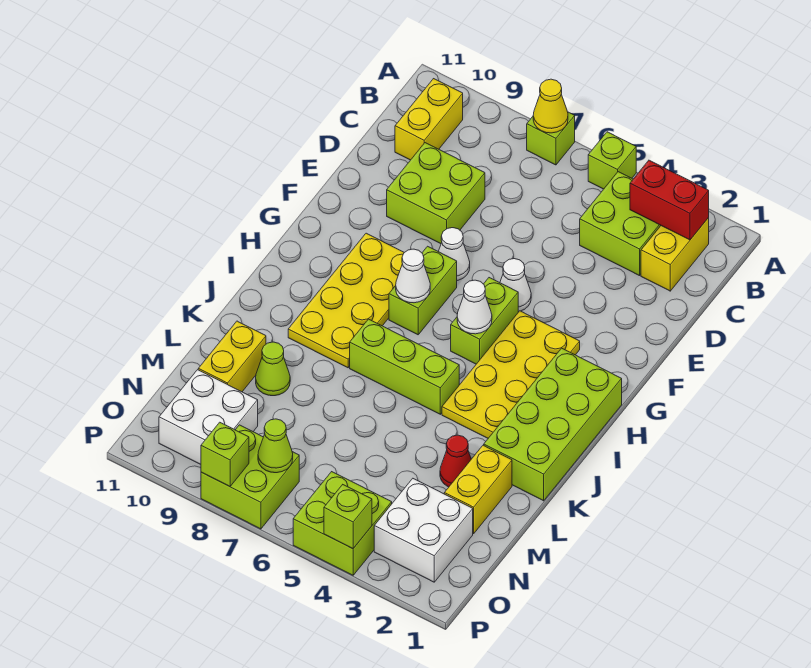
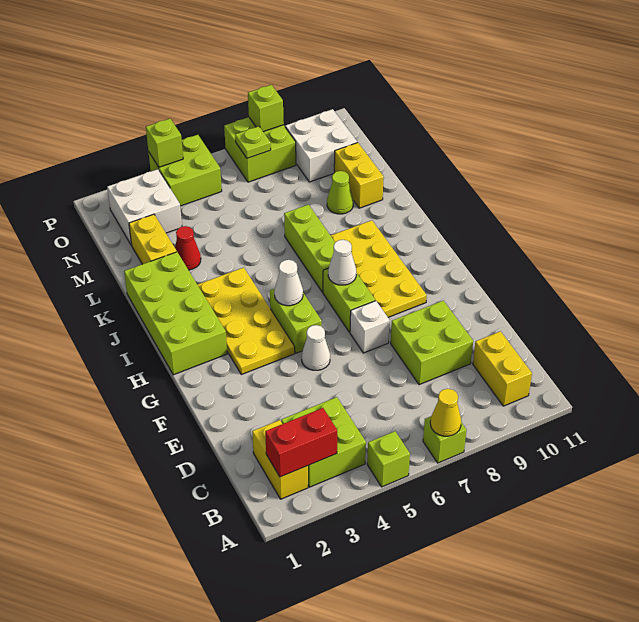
white 1x1 cone [438,228,470,281] -> white 1x1 brick [350,301,390,353]
lime 1x3 brick [350,319,459,414] -> lime 1x3 brick turned to [284,205,335,293]
lime 1x1 cone [258,419,293,473] -> lime 1x1 plate [235,126,271,158]

